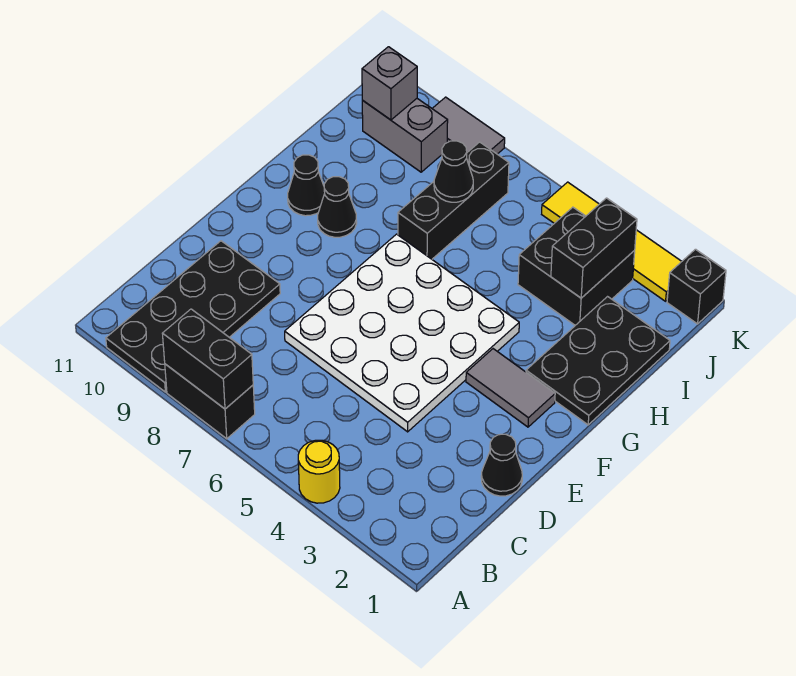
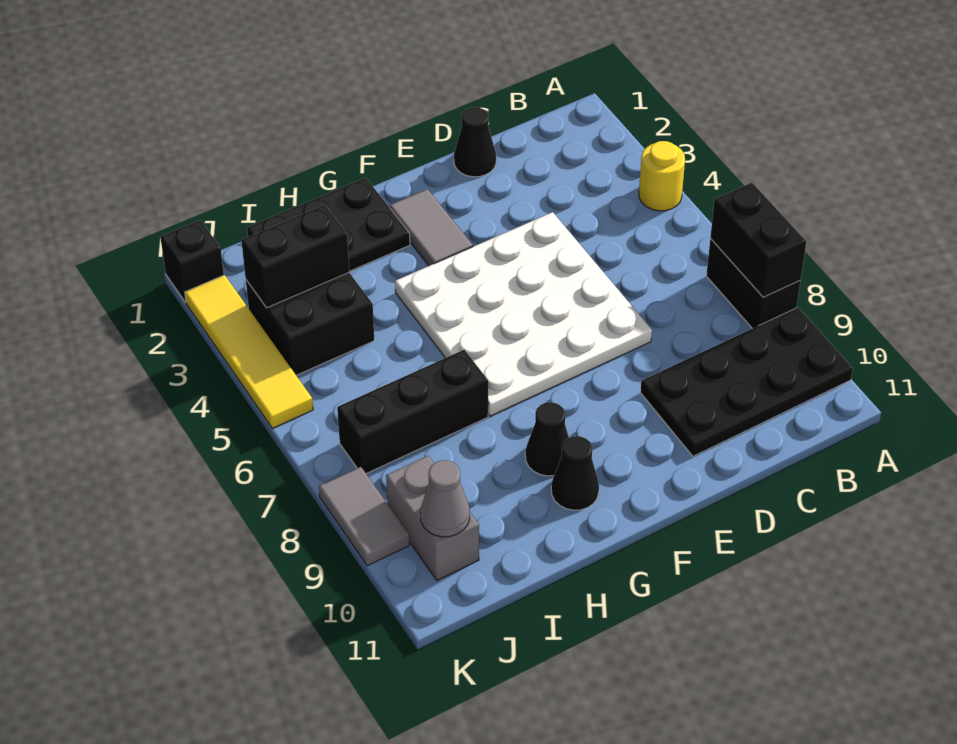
black 1x1 cone [434,141,473,202] -> none
grey 1x1 brick [362,47,417,120] -> grey 1x1 cone [420,460,470,537]

